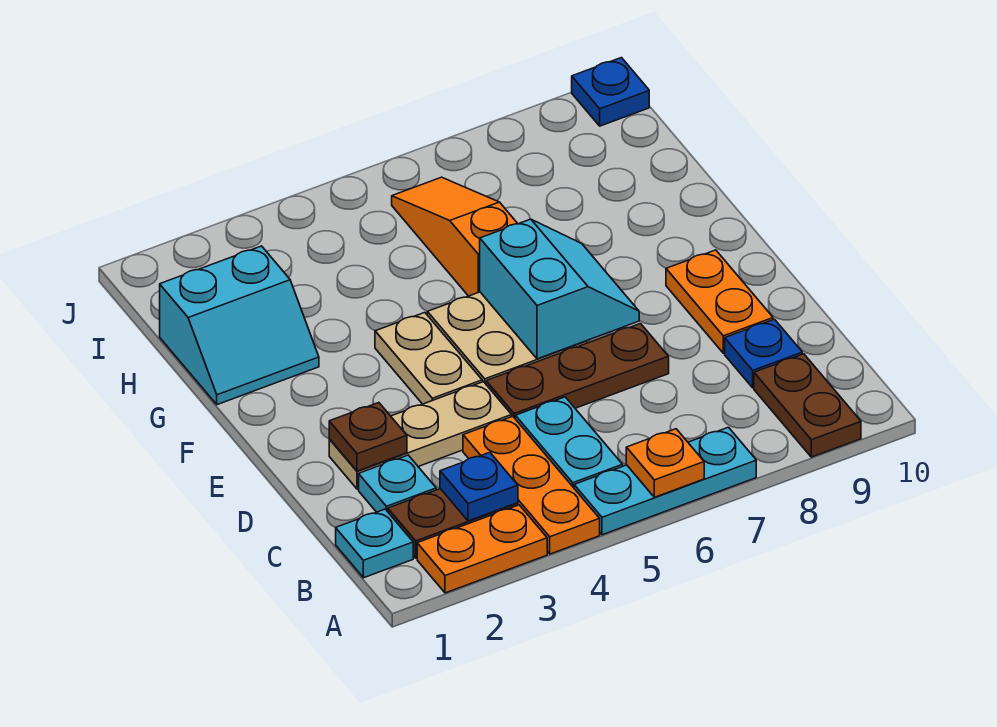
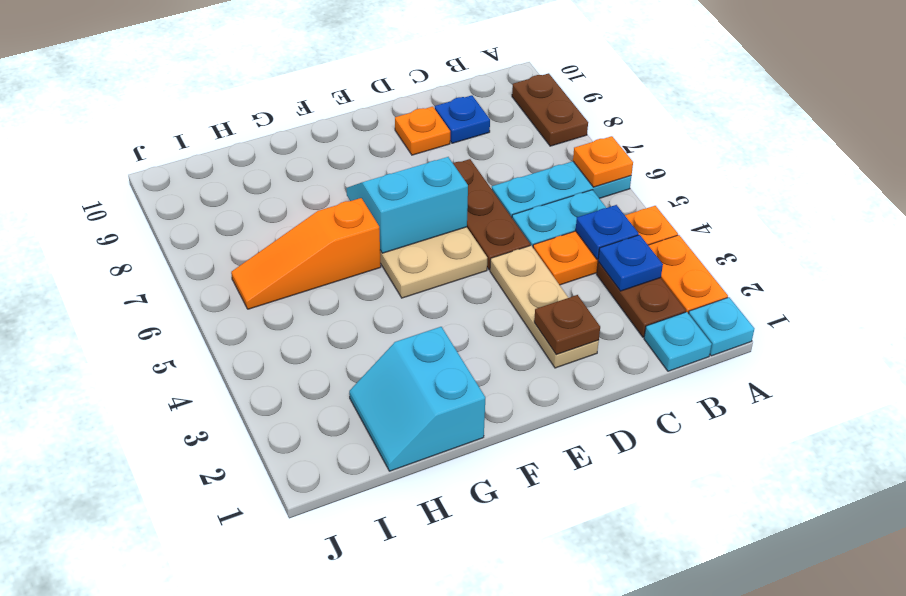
cyan 1x3 plate [574,427,756,535] -> cyan 1x3 plate turned to [492,161,631,217]
brown 1x2 plate [754,354,861,457] -> brown 1x2 plate turned to [512,73,588,146]
cyan 1x1 plate [359,455,436,512] -> cyan 1x1 plate moved to [689,297,754,356]
orange 1x2 plate [666,250,773,353] -> orange 1x1 plate [395,107,450,155]
tan 1x2 plate [375,313,482,404] -> none
cyan 2x2 slope [160,246,319,405] -> cyan 2x2 slope turned to [349,327,485,471]
blue 1x1 plate [572,58,649,126] -> blue 1x1 plate moved to [576,205,639,260]

